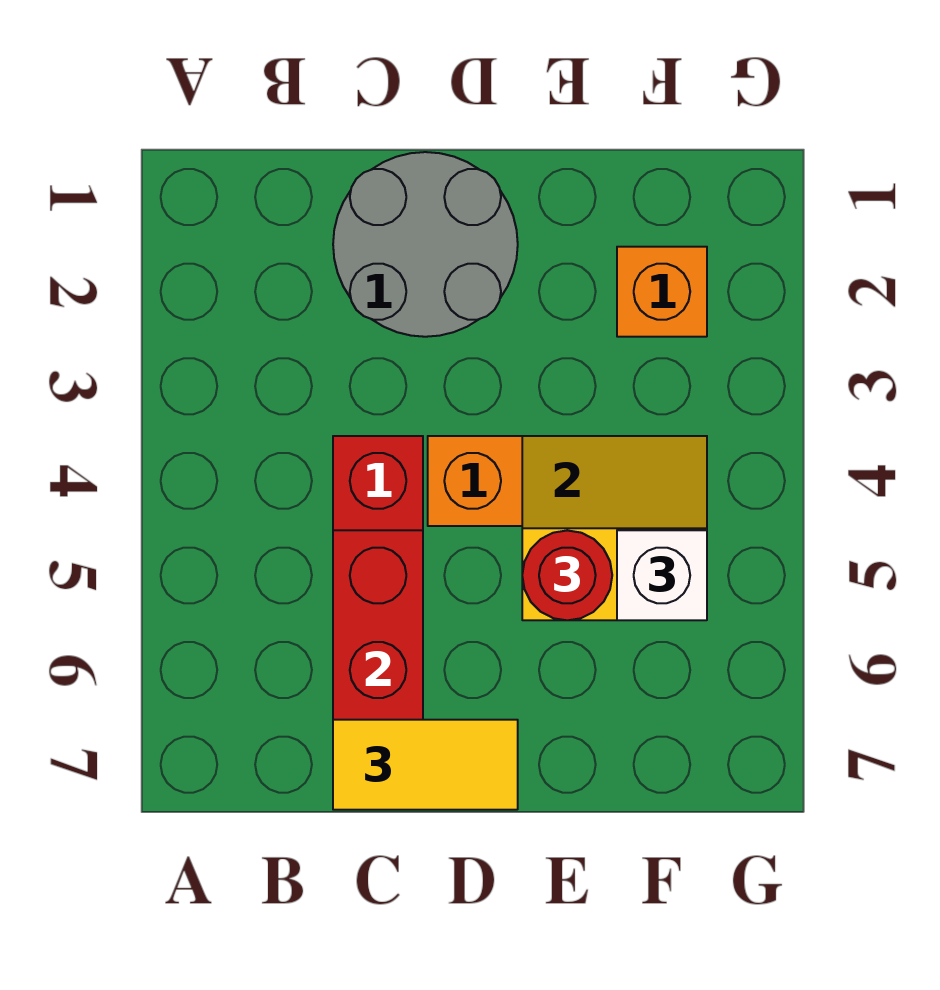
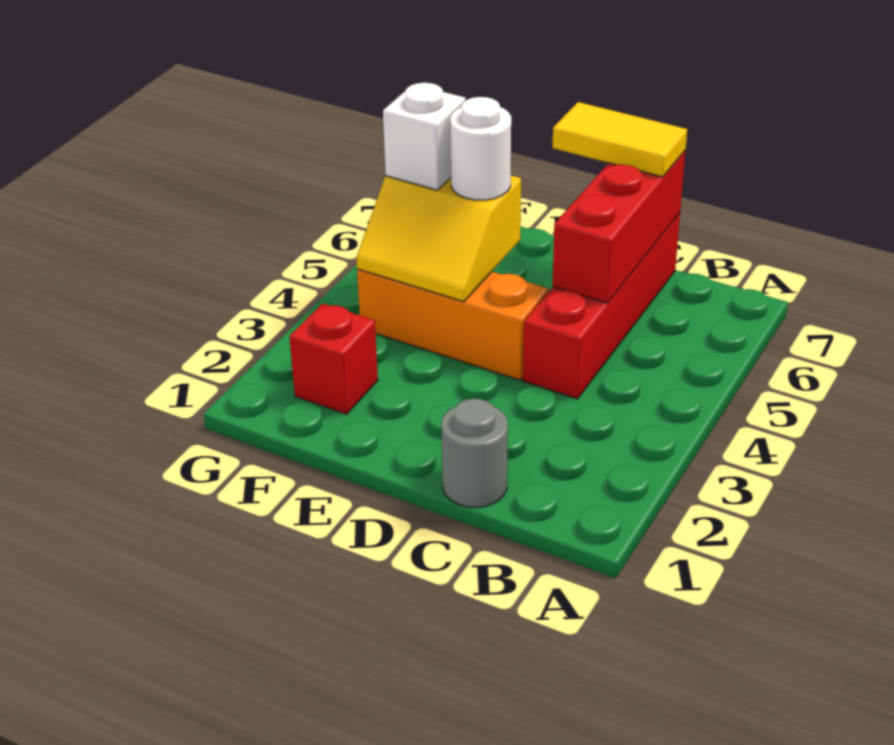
grey 2x2 round brick [333,152,518,337] -> grey 1x1 round brick [441,399,508,507]
red 1x1 round brick [522,530,612,620] -> white 1x1 round brick [450,97,511,200]
orange 1x1 brick [617,247,707,337] -> red 1x1 brick [289,304,378,414]

